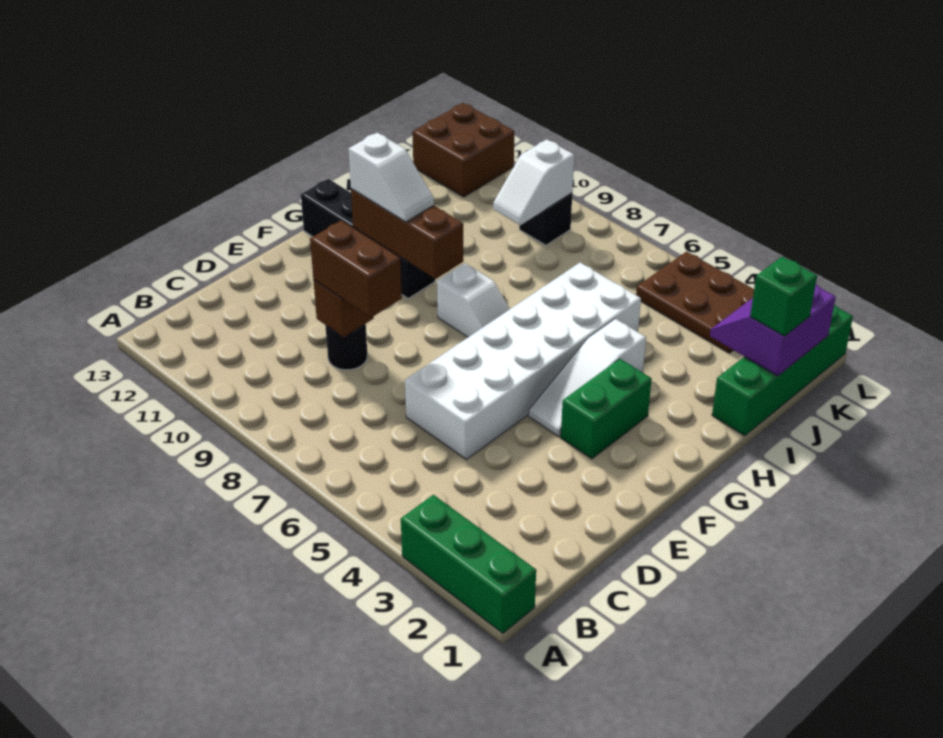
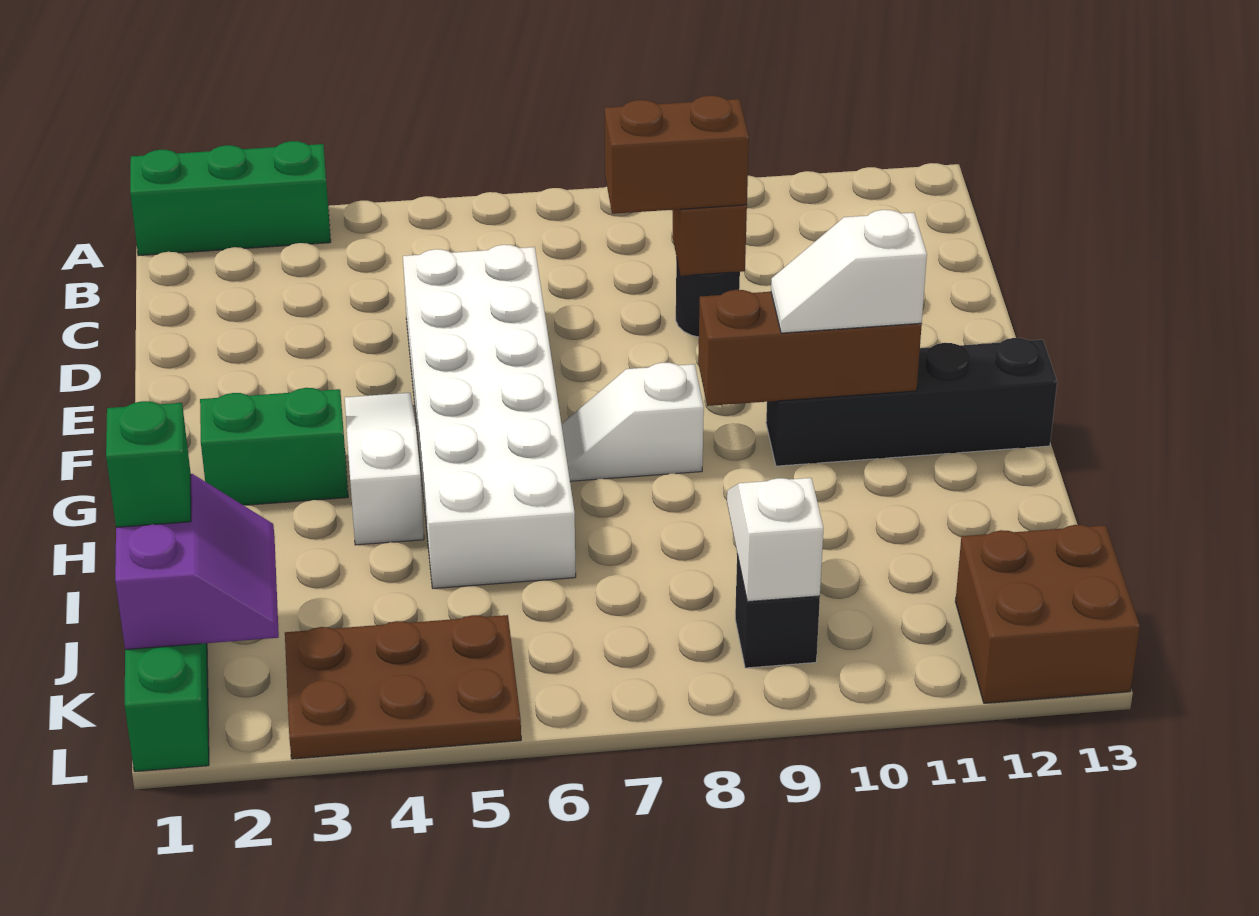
green 1x2 brick [561,359,652,459] -> green 1x2 brick turned to [200,388,348,505]

